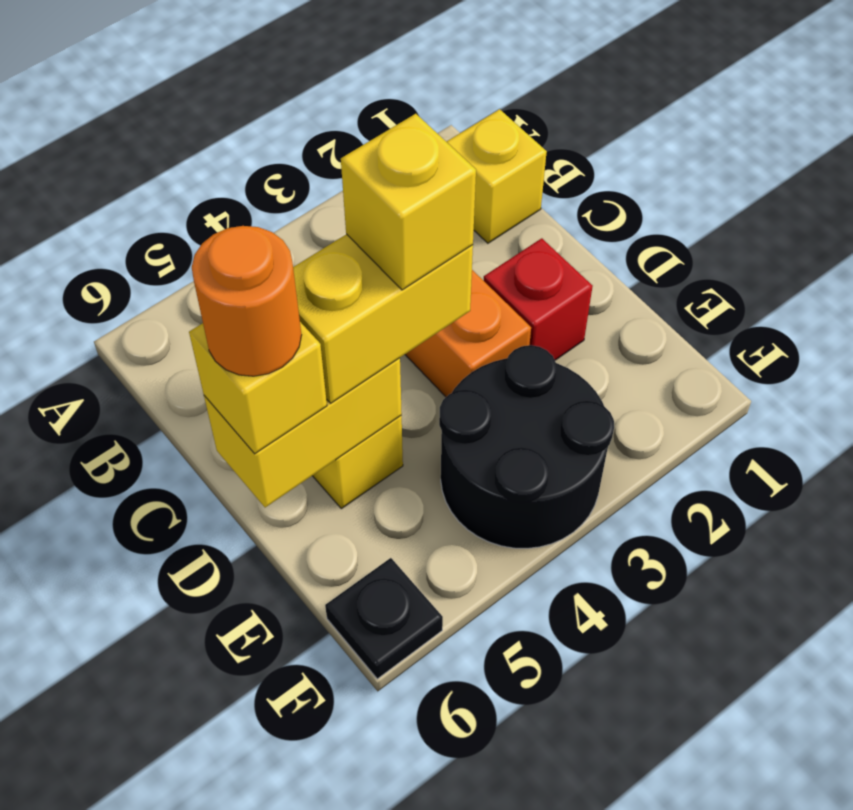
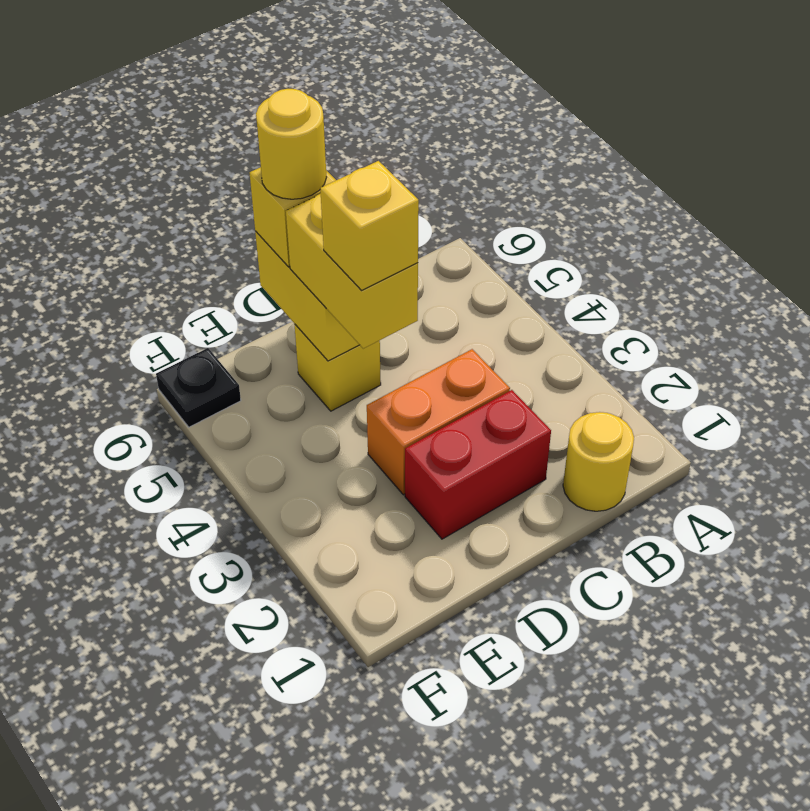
yellow 1x1 brick [446,109,547,243] -> yellow 1x1 round brick [563,412,634,511]
red 1x1 brick [484,238,593,360] -> red 1x2 brick [405,390,551,539]
orange 1x1 round brick [192,226,301,376] -> yellow 1x1 round brick [256,89,327,199]
black 2x2 round brick [439,345,614,548] -> none

